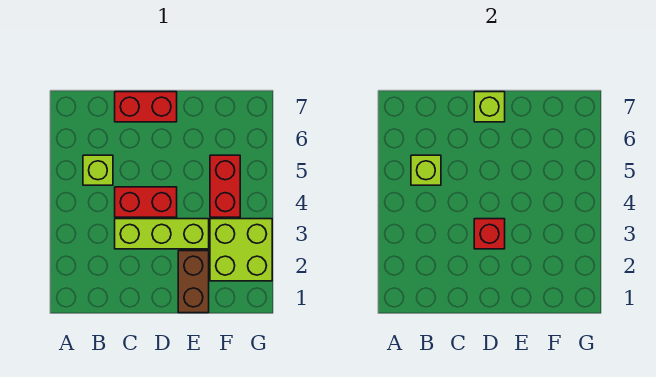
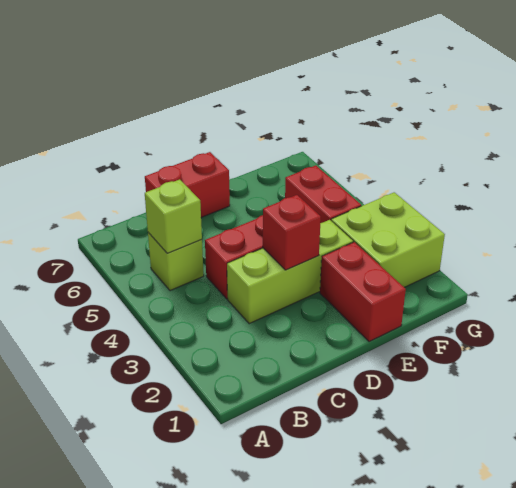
lime 1x1 brick [474,92,505,122] -> none
brown 1x2 brick [178,251,209,313] -> red 1x2 brick [320,242,406,342]

